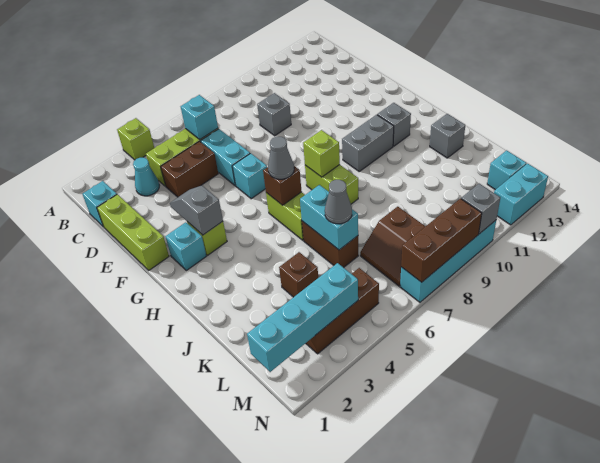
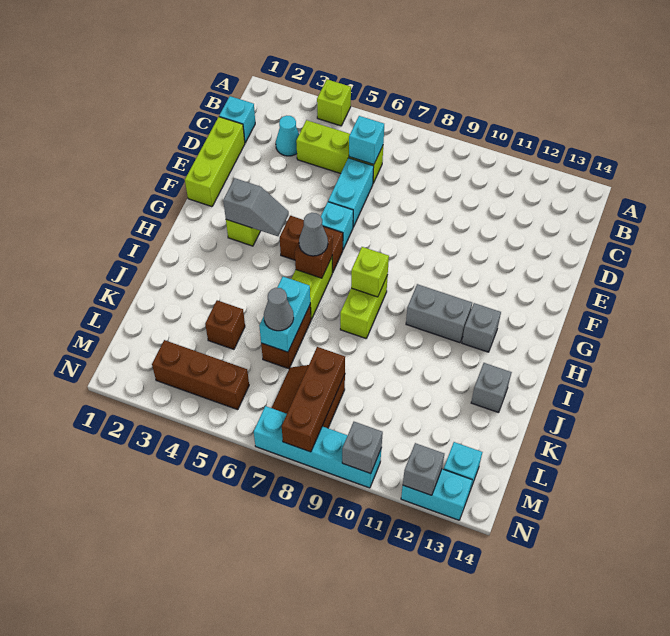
brown 1x2 brick [161,141,218,197] -> brown 1x2 brick moved to [280,216,343,273]
grey 1x1 brick [257,93,291,136] -> grey 1x1 brick moved to [403,443,444,495]
grey 1x2 slope [170,185,223,235] -> grey 1x2 slope turned to [223,178,289,236]
cyan 1x1 brick [165,222,206,270] -> none
cyan 1x4 brick [247,263,358,372] -> none
brown 1x3 brick [401,199,482,282] -> brown 1x3 brick turned to [282,347,345,452]

